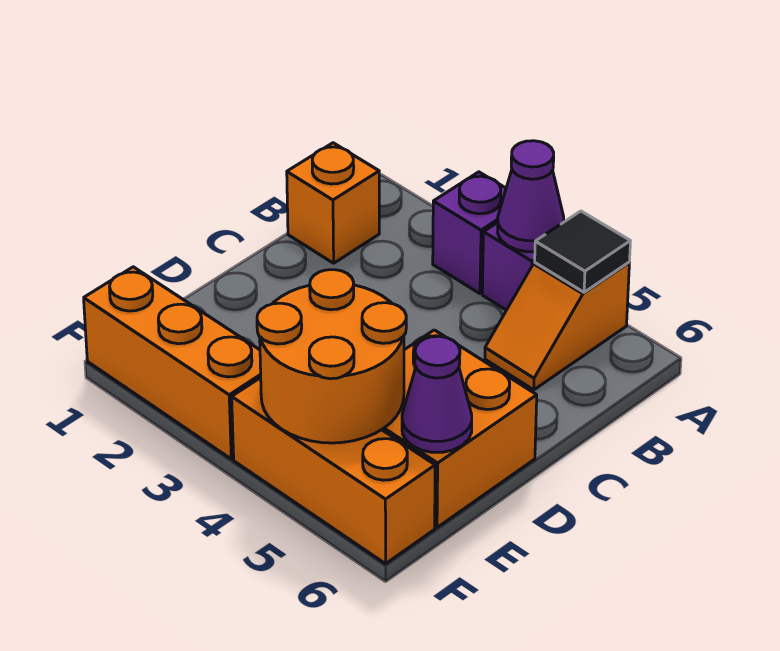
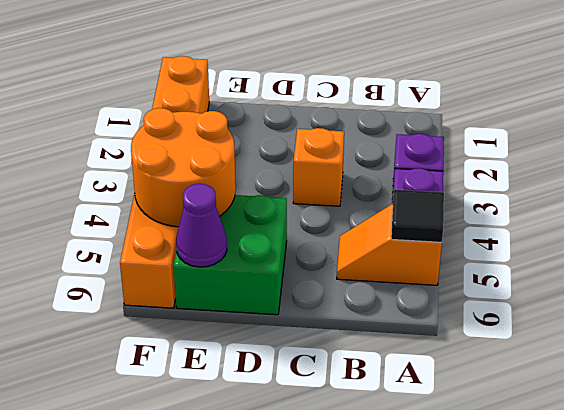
purple 1x1 cone [498,141,564,252] -> none
orange 1x1 brick [287,143,379,263] -> orange 1x1 brick moved to [293,128,344,206]
orange 2x2 brick [382,330,537,527] -> green 2x2 brick [173,195,287,315]

